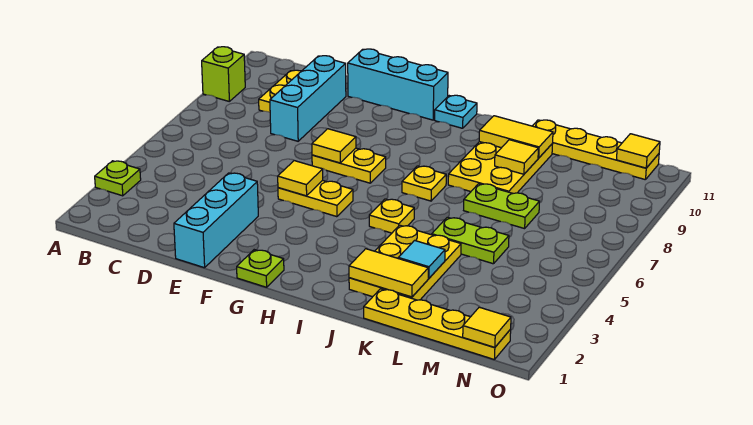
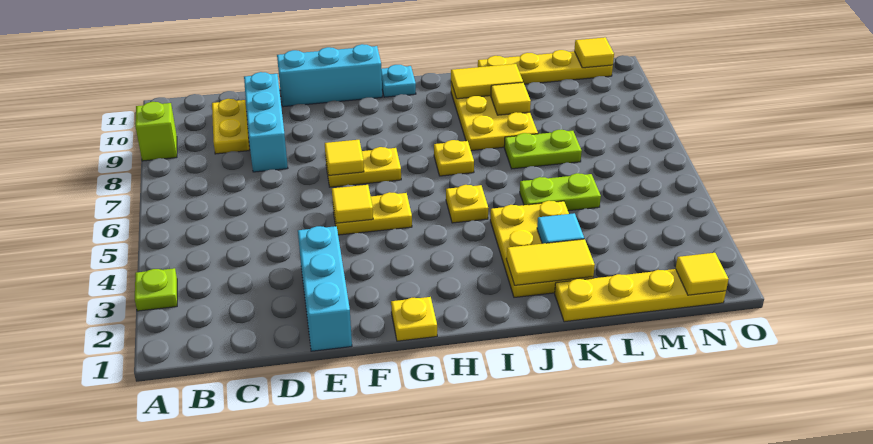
lime 1x1 plate [237,250,284,287] -> yellow 1x1 plate [391,297,437,341]

